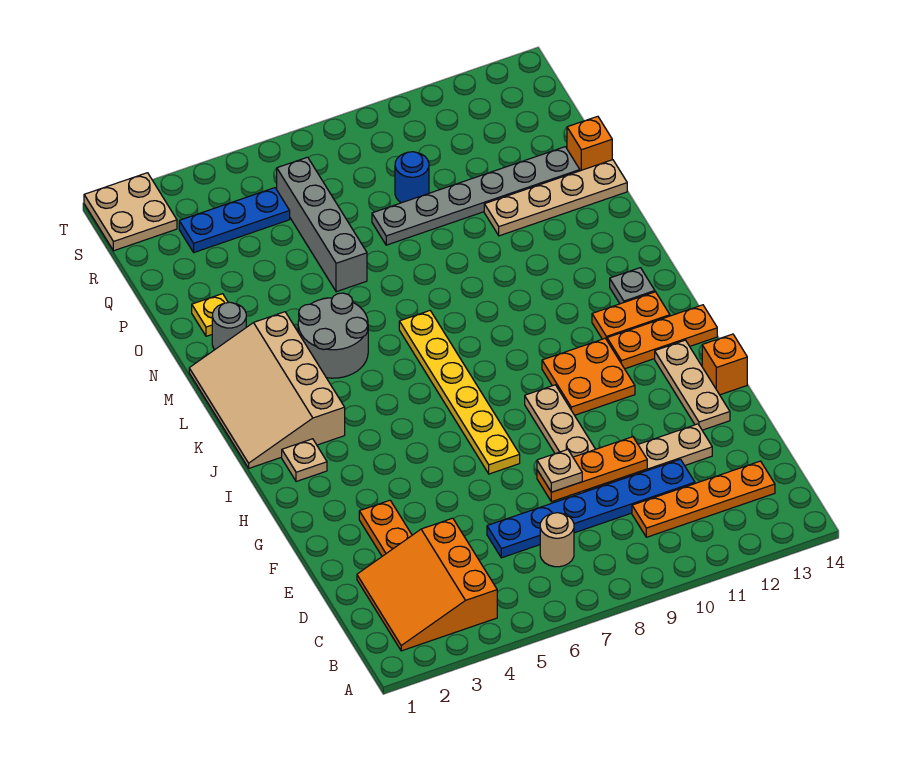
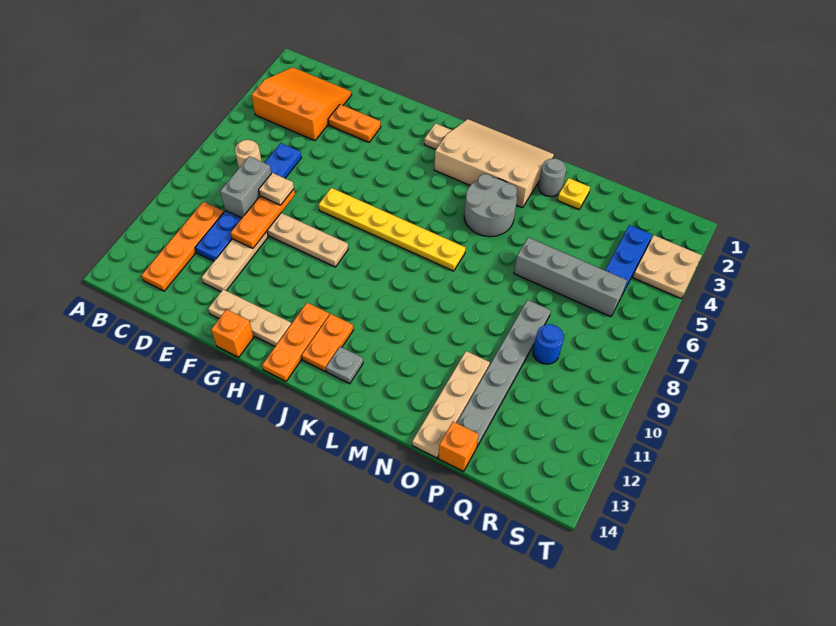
none -> grey 1x2 brick [220,156,271,218]
orange 2x2 plate [542,338,635,415] -> none
tan 2x2 plate [84,173,177,251] -> tan 2x2 plate moved to [633,235,702,299]

